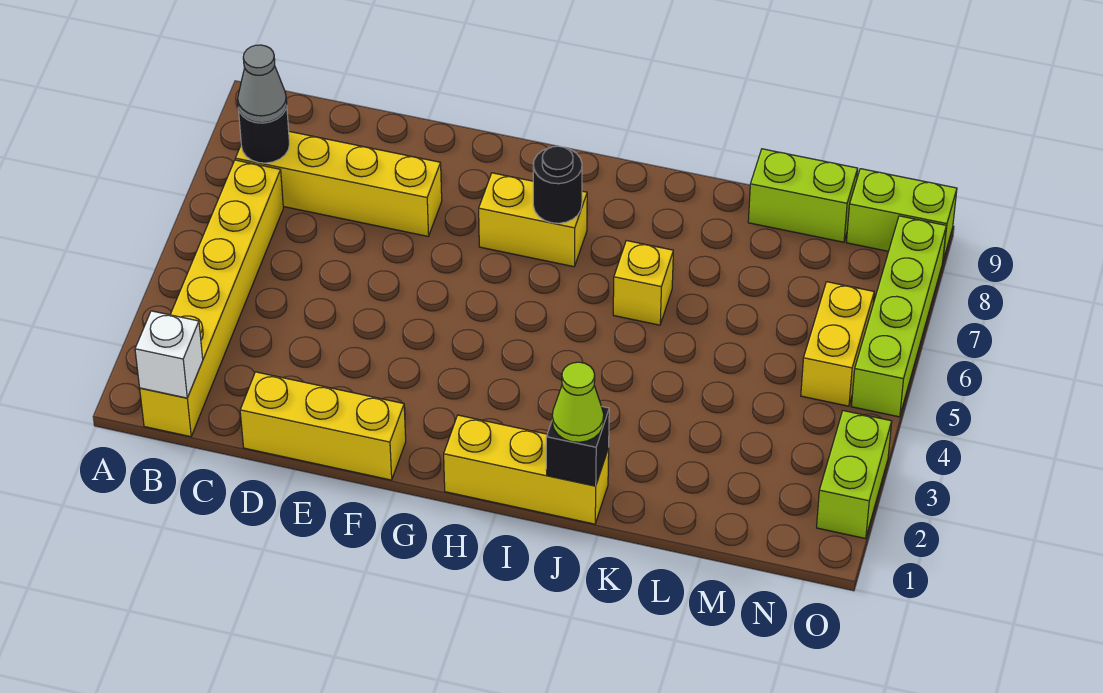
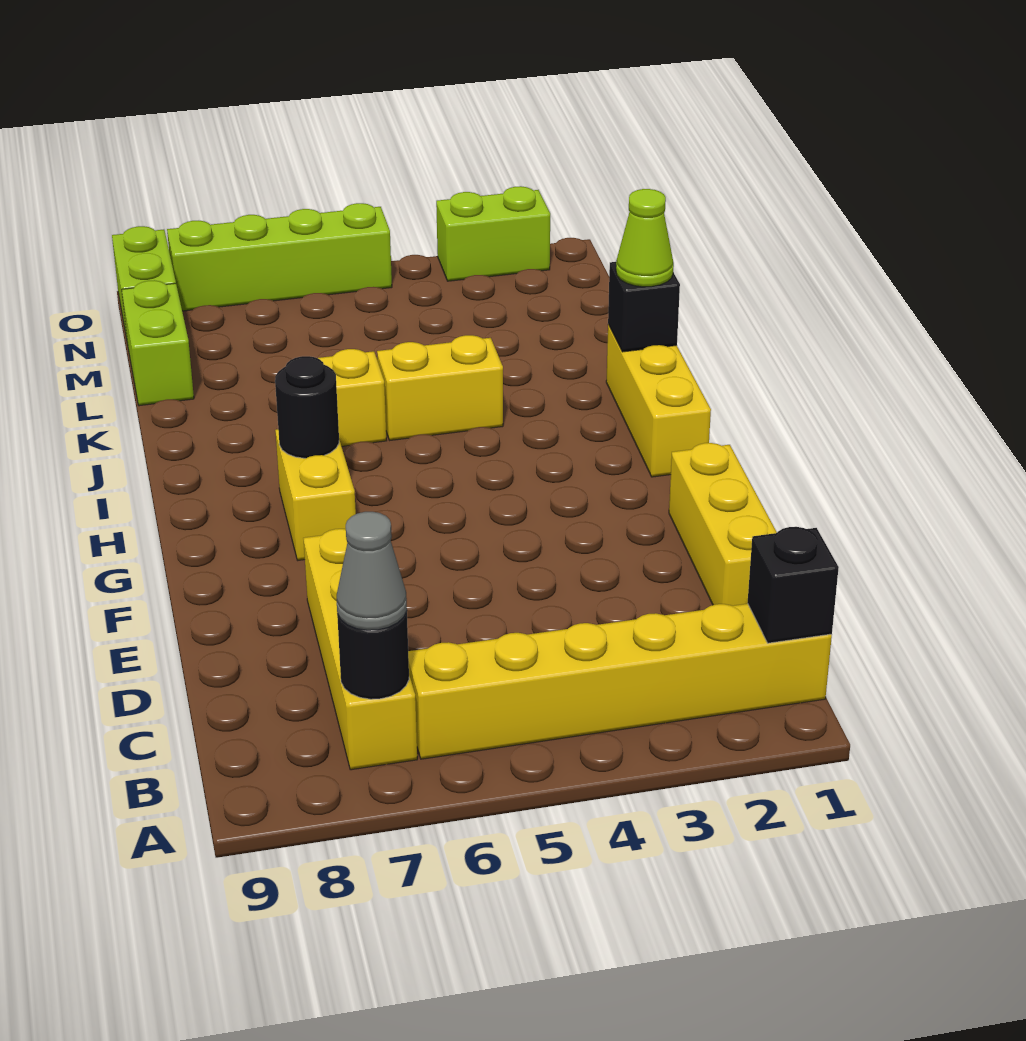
white 1x1 brick [135,311,203,398] -> black 1x1 brick [748,527,839,643]
yellow 1x2 brick [801,282,874,406] -> yellow 1x2 brick moved to [377,335,503,440]

